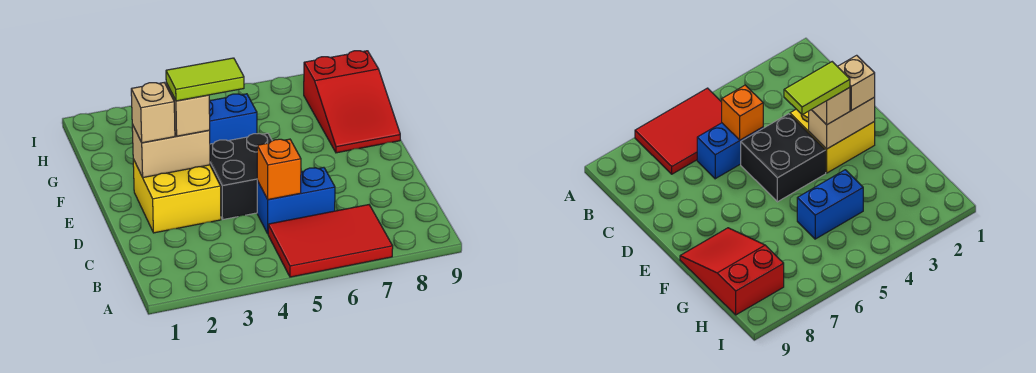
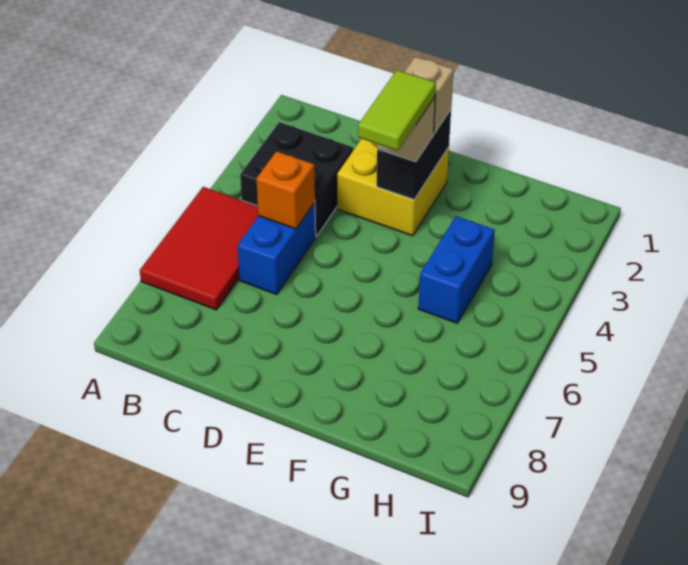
black 2x2 brick [210,133,272,219] -> black 2x2 brick moved to [240,122,353,237]
tan 1x2 brick [132,124,210,178] -> black 1x2 brick [377,110,451,200]
red 2x3 slope [304,51,400,153] -> none

